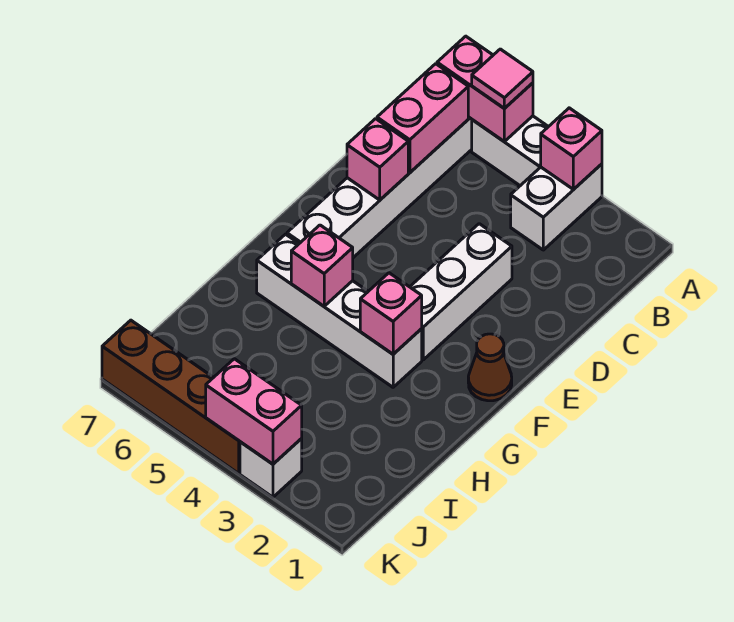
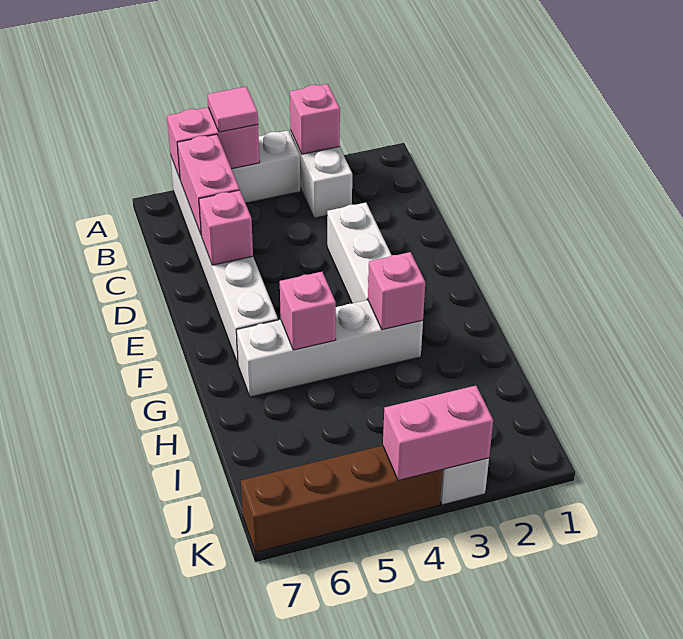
brown 1x1 cone [468,334,512,401] -> none

